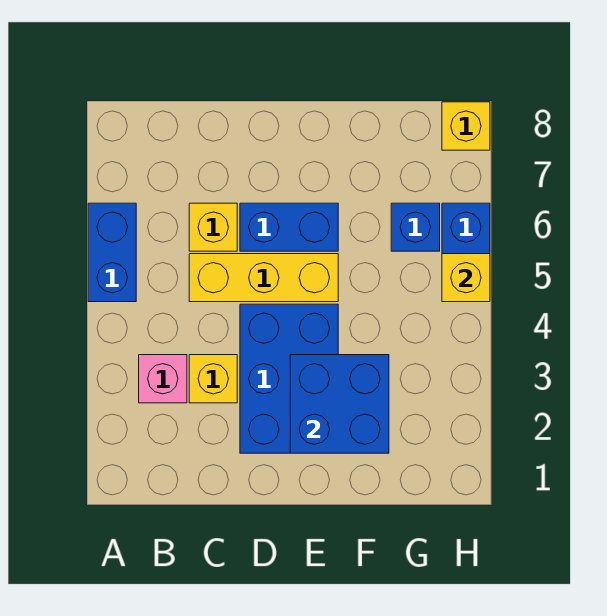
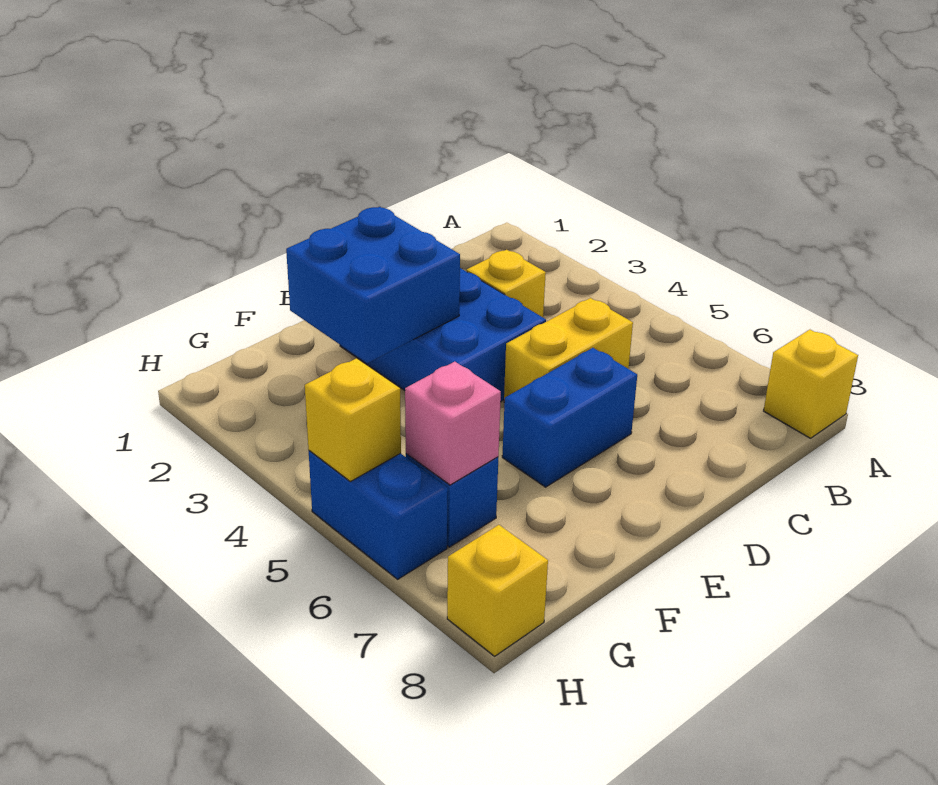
blue 1x2 brick [88,203,136,302] -> none
pink 1x1 brick [139,355,187,403] -> pink 1x1 brick moved to [405,362,501,485]
yellow 1x3 brick [189,254,338,302] -> yellow 1x2 brick [504,298,633,403]
yellow 1x1 brick [189,203,237,251] -> yellow 1x1 brick moved to [764,330,858,438]

